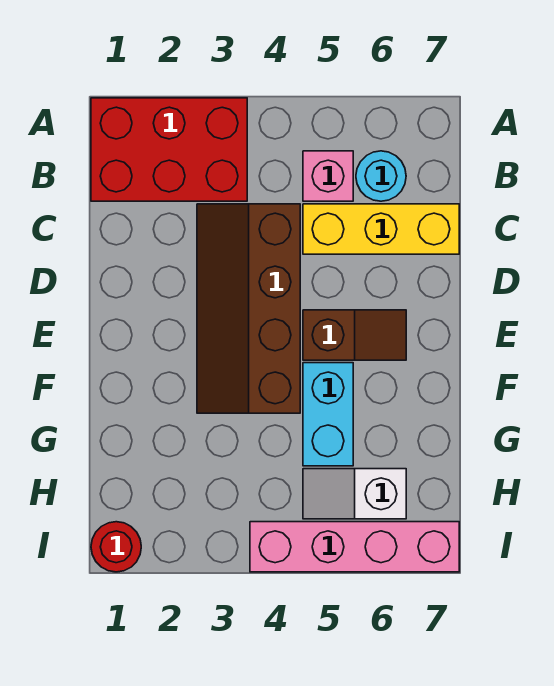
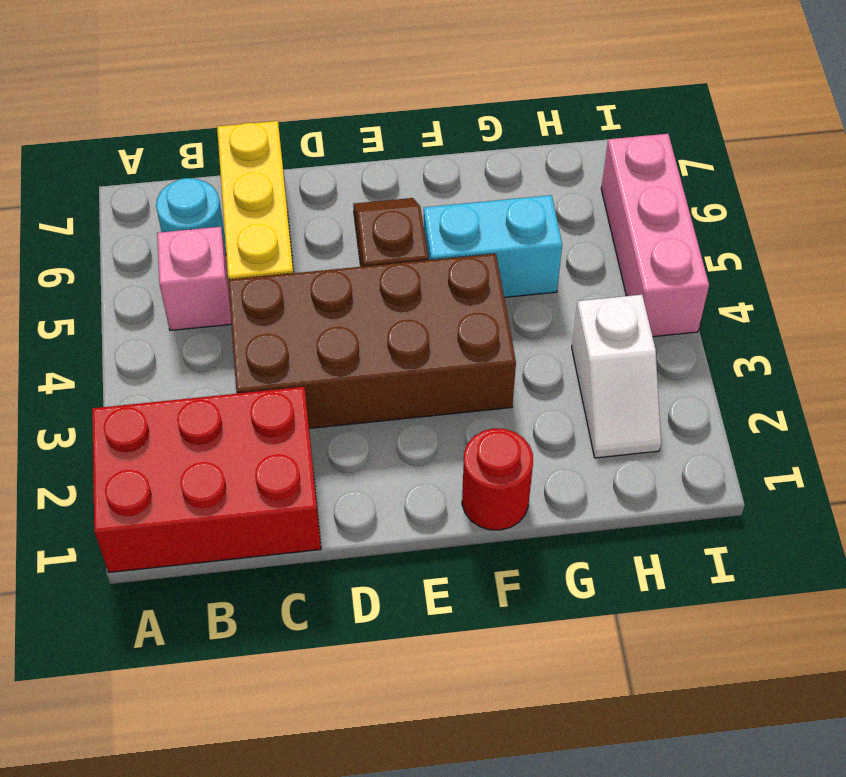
red 2x3 brick [91,98,247,201] -> red 2x3 brick turned to [92,387,321,572]
brown 2x4 slope [197,204,300,413] -> brown 2x4 brick [228,254,516,428]
white 1x2 slope [303,469,406,519] -> white 1x2 slope moved to [572,295,661,458]
red 1x1 round brick [91,522,141,572] -> red 1x1 round brick moved to [462,428,533,530]
pink 1x4 brick [250,522,459,572] -> pink 1x3 brick [601,134,709,337]

